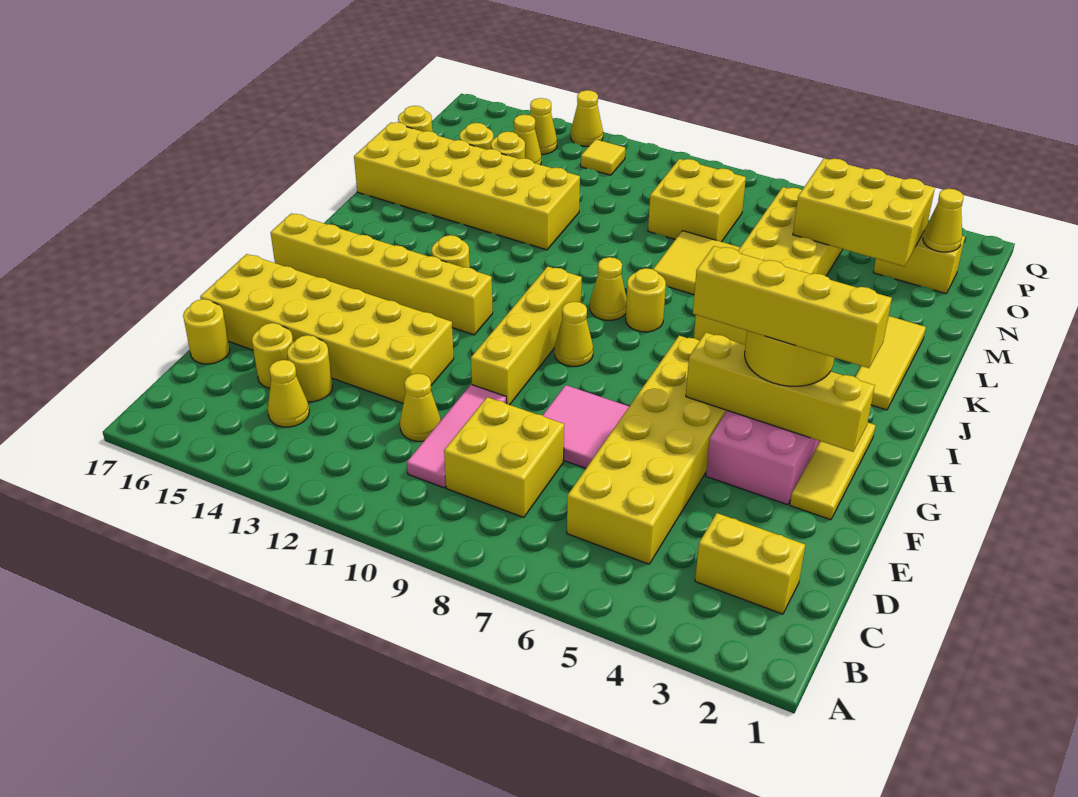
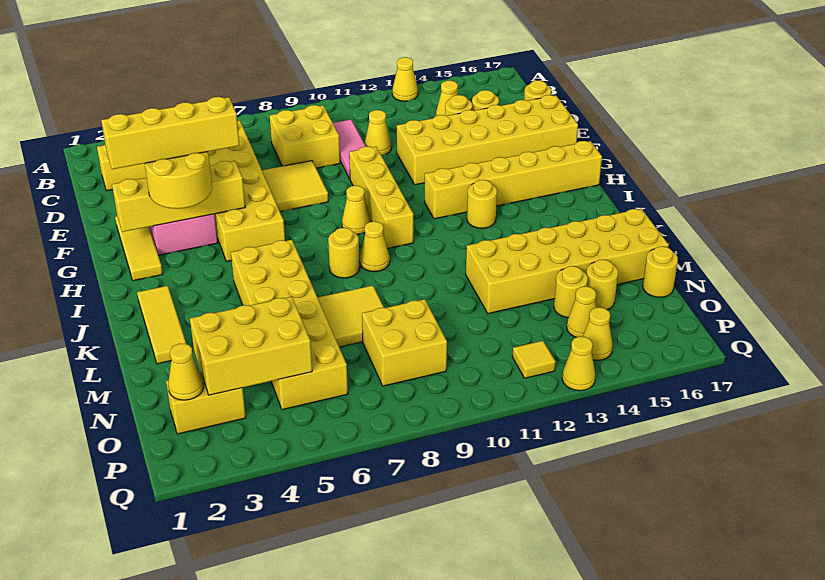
none -> yellow 1x1 cone [392,57,418,101]
pink 2x2 tile [543,385,629,468] -> yellow 2x2 tile [262,161,328,212]

